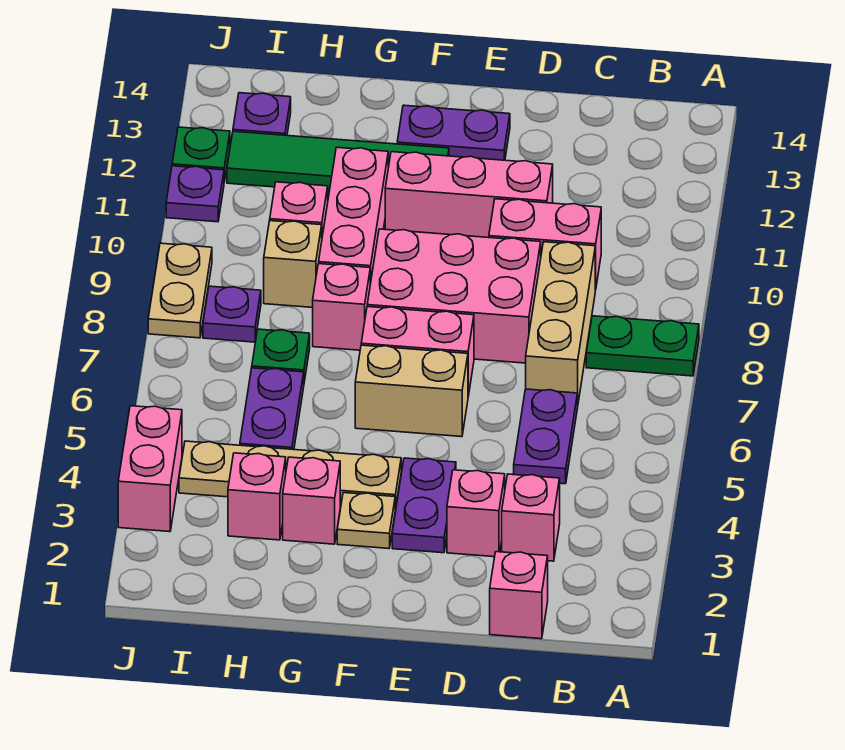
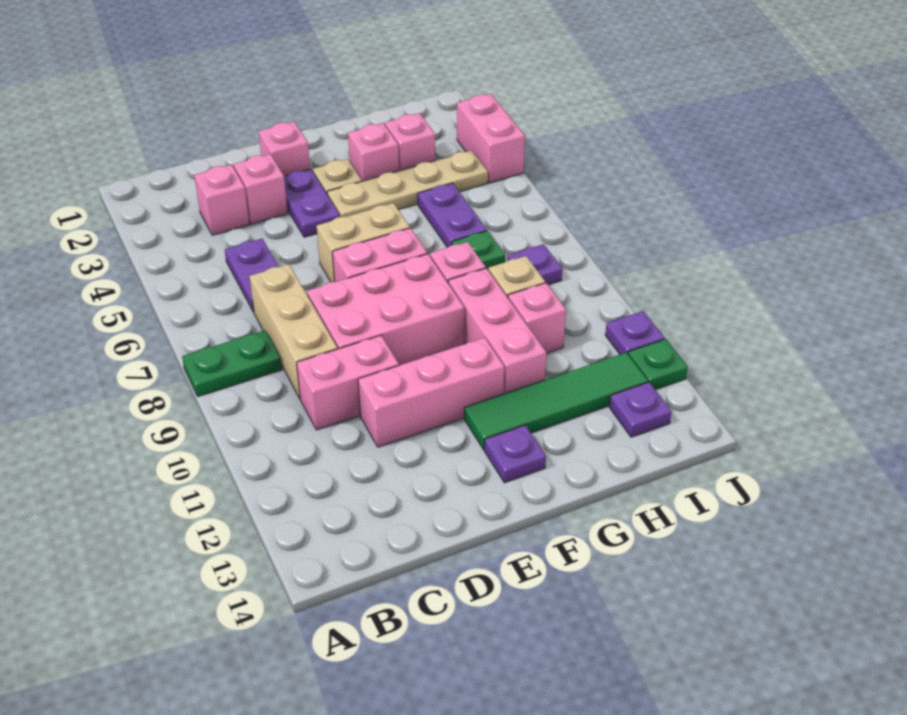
pink 1x1 brick [490,552,548,639] -> pink 1x1 brick moved to [259,122,310,176]
purple 1x2 plate [397,105,510,160] -> purple 1x1 plate [484,425,546,483]
tan 1x2 plate [148,243,212,338] -> none

